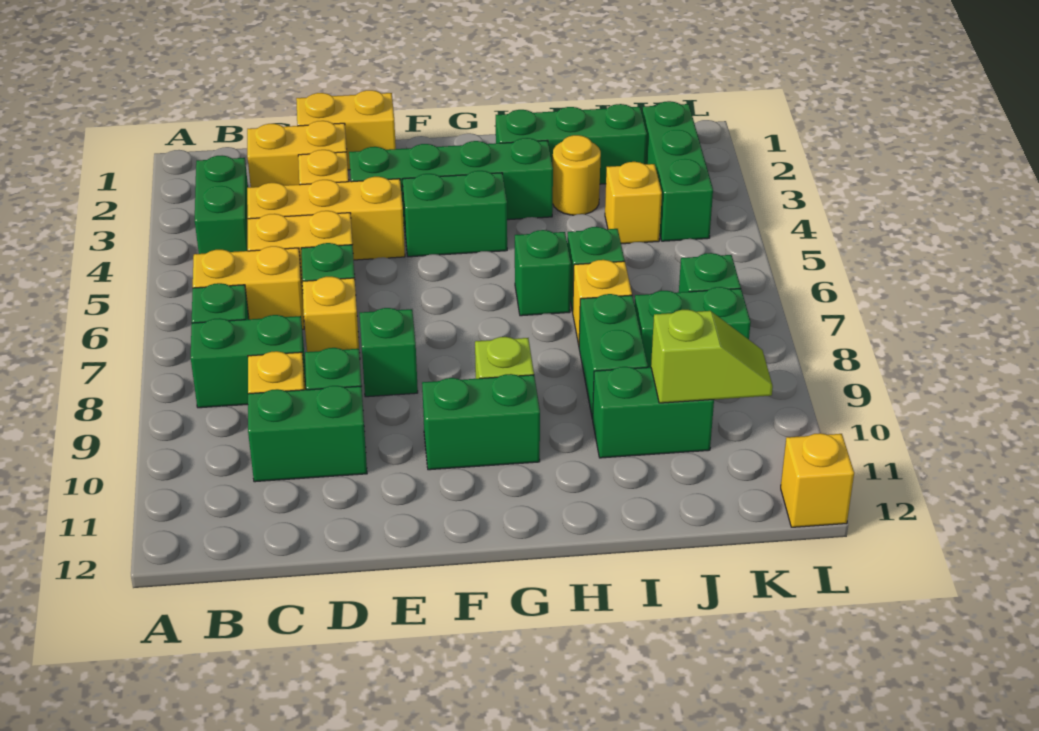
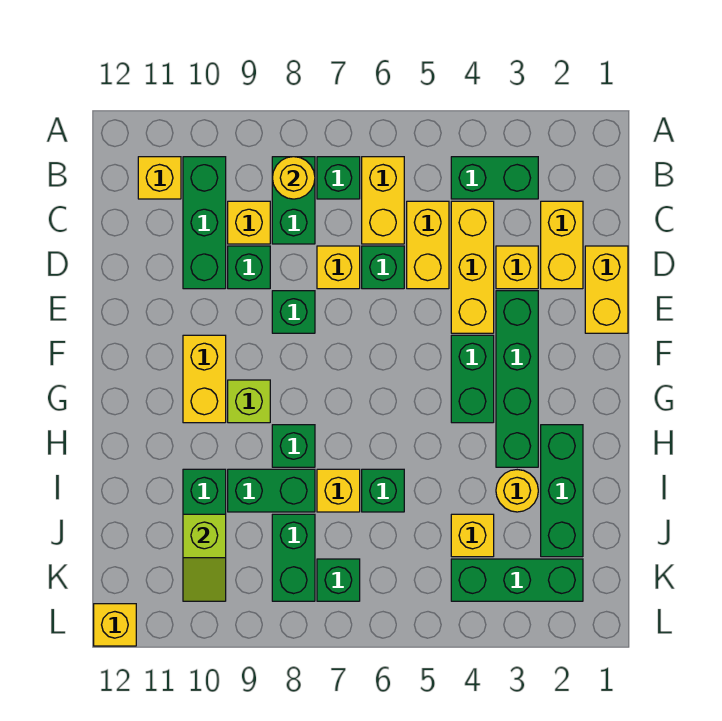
none -> yellow 1x1 round brick [272,157,315,199]
none -> yellow 1x1 brick [138,157,181,199]
green 1x2 brick [248,386,367,482] -> green 1x3 brick [183,157,226,289]
green 1x2 brick [422,374,540,470] -> yellow 1x2 brick [183,335,226,423]
green 1x1 brick [515,230,571,316] -> green 1x1 brick moved to [272,425,315,467]

